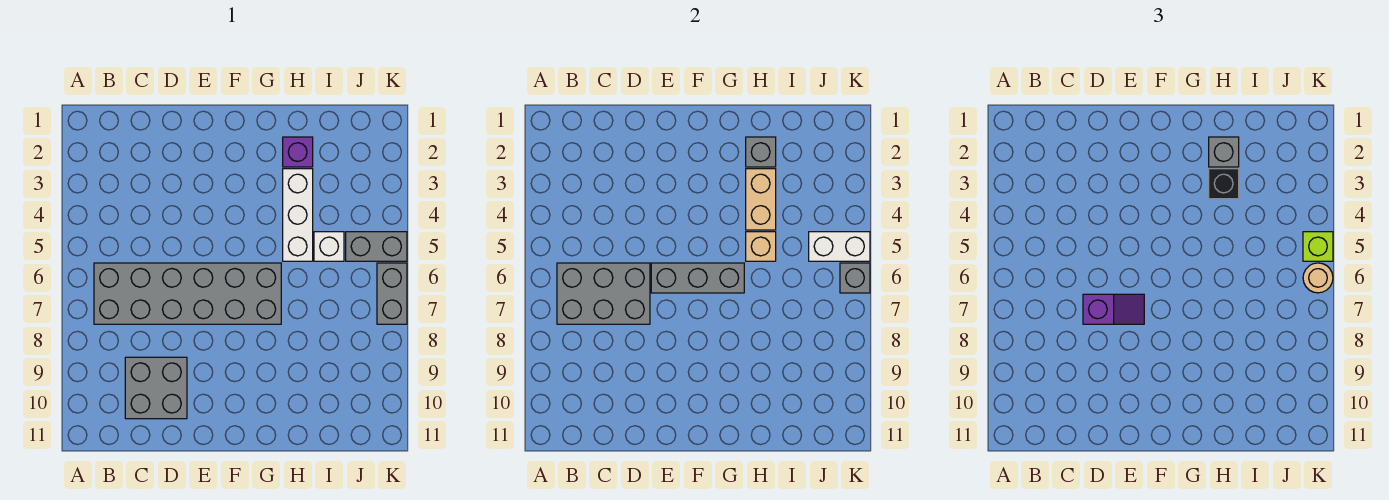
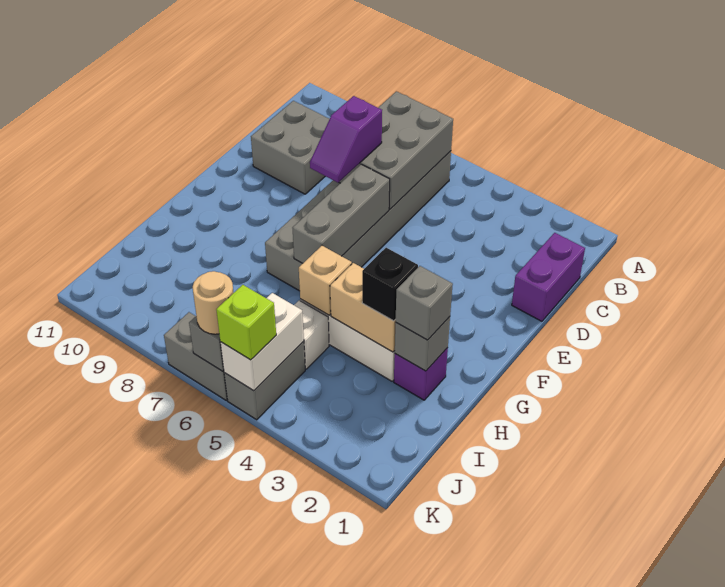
none -> purple 1x2 brick [512,233,585,321]

